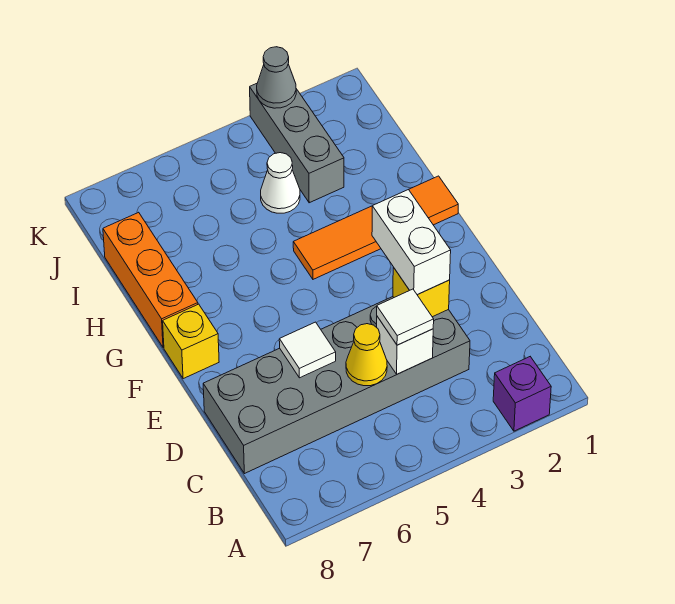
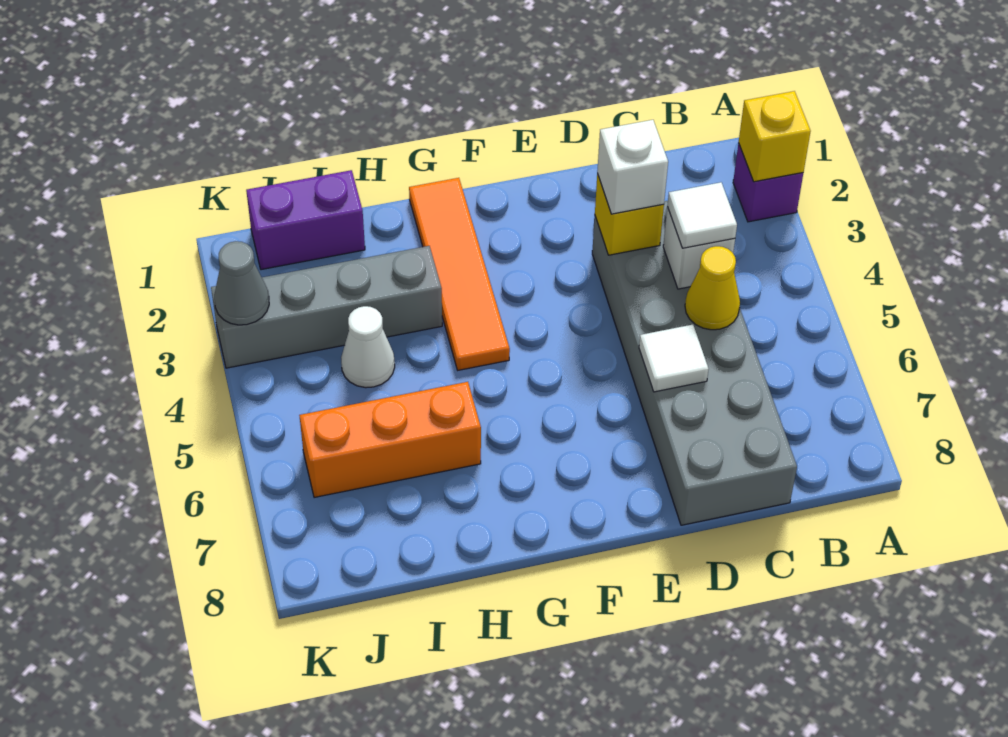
white 1x2 brick [372,190,451,295] -> white 1x1 brick [597,120,668,214]
yellow 1x1 brick [163,304,219,379] -> yellow 1x1 brick moved to [739,91,811,182]
orange 1x3 brick [103,212,198,348] -> orange 1x3 brick moved to [299,382,481,498]
none -> purple 1x2 brick [246,170,365,270]
grey 1x3 brick [250,84,344,203] -> grey 1x4 brick [211,246,442,368]

